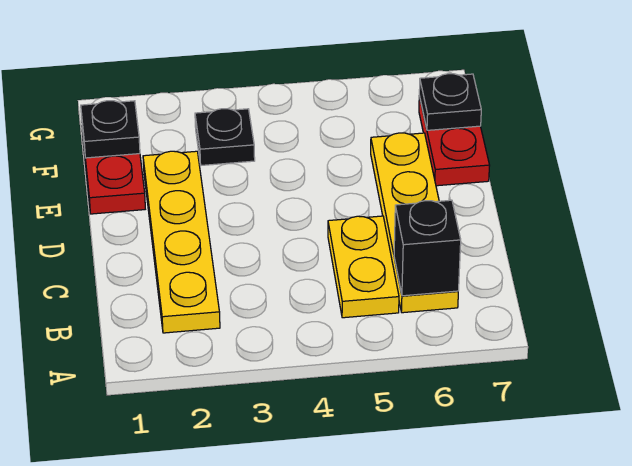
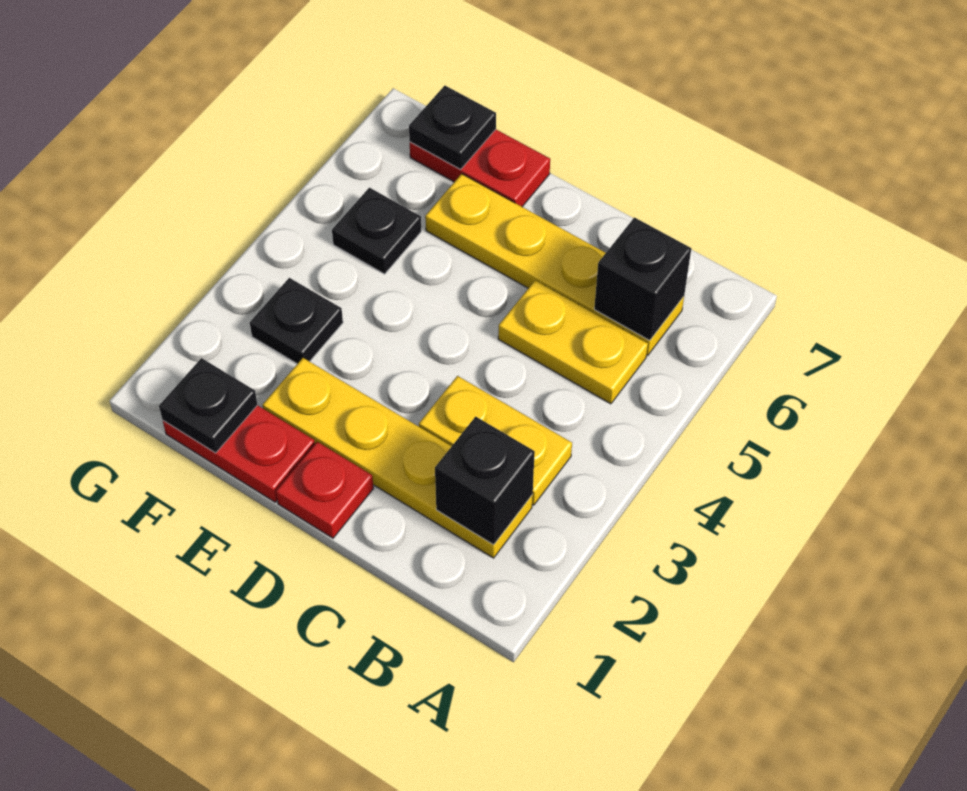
none -> black 1x1 brick [435,417,535,545]
none -> yellow 1x2 plate [419,376,572,505]
none -> red 1x1 plate [276,442,374,538]
none -> black 1x1 plate [332,188,421,274]

